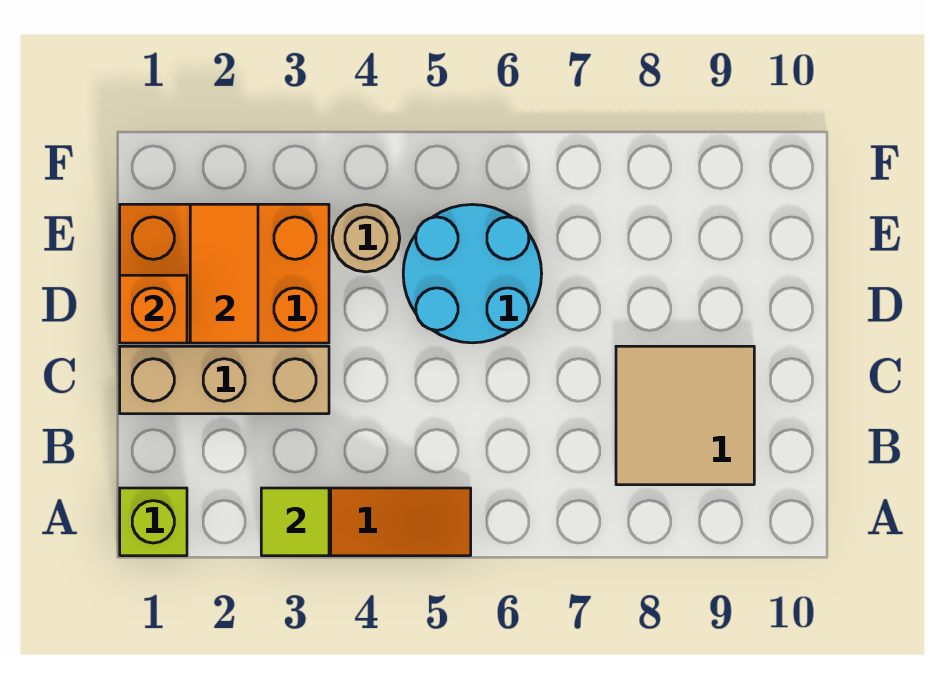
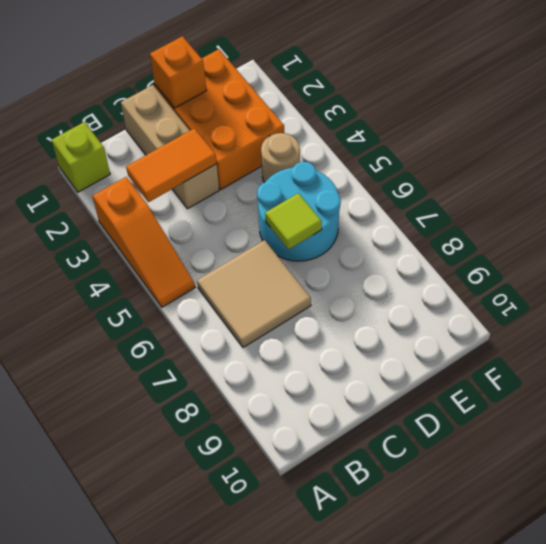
lime 1x1 tile [261,488,329,556] -> lime 1x1 tile moved to [265,193,322,249]
tan 2x2 tile [616,346,754,485] -> tan 2x2 tile moved to [197,240,311,348]
orange 1x2 tile [190,204,258,343] -> orange 1x2 tile moved to [126,128,217,202]

